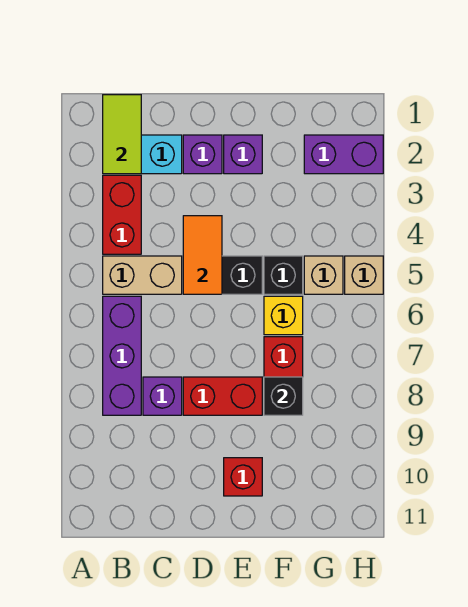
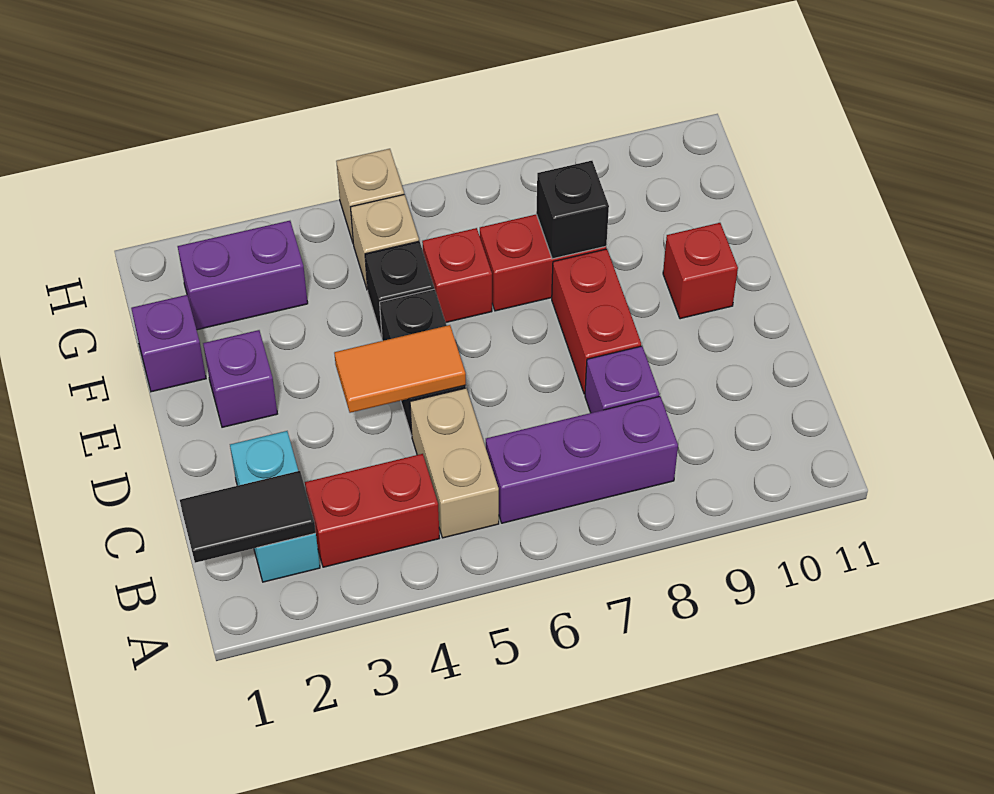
lime 1x2 tile [103,95,141,174] -> black 1x2 tile [180,471,316,563]
purple 1x1 brick [183,135,222,174] -> purple 1x1 brick moved to [131,295,206,392]
yellow 1x1 brick [264,296,303,335] -> red 1x1 brick [422,228,492,322]
purple 1x2 brick [304,135,383,174] -> purple 1x2 brick turned to [178,221,308,330]

